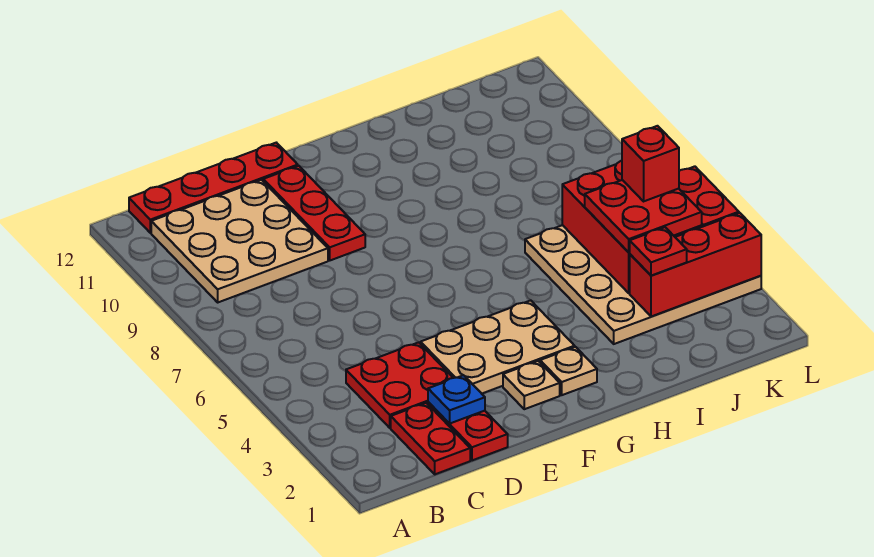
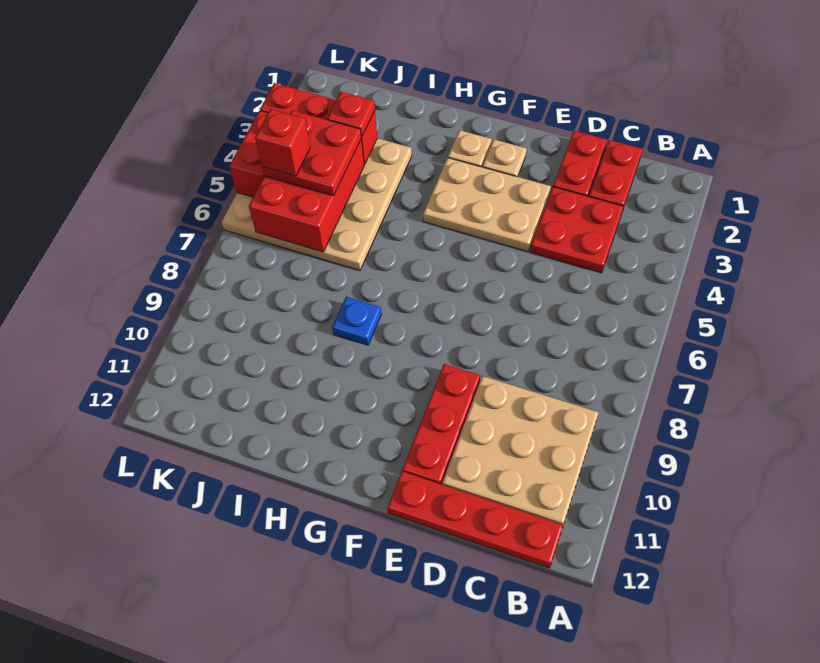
blue 1x1 plate [428,375,485,424] -> blue 1x1 plate moved to [332,297,381,345]

